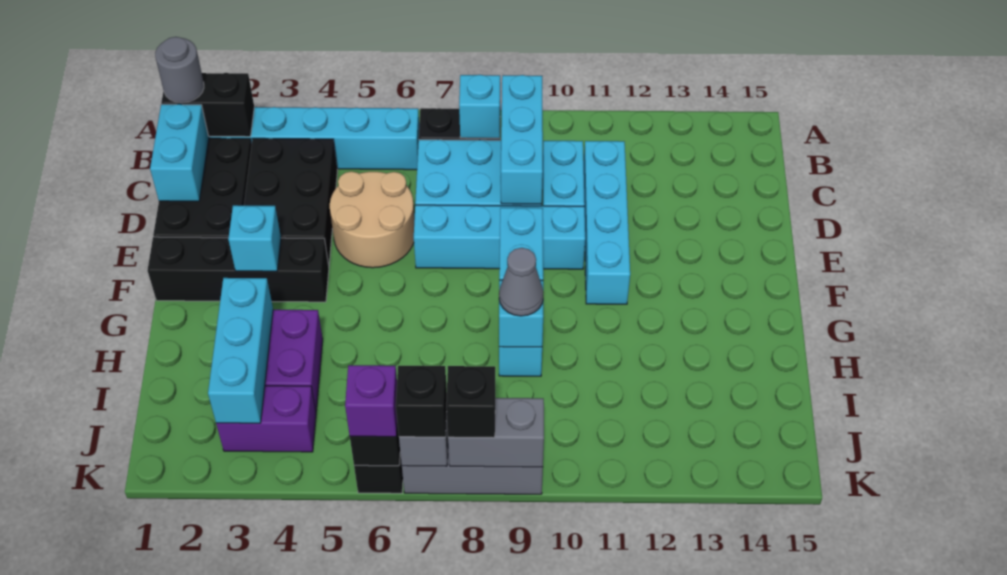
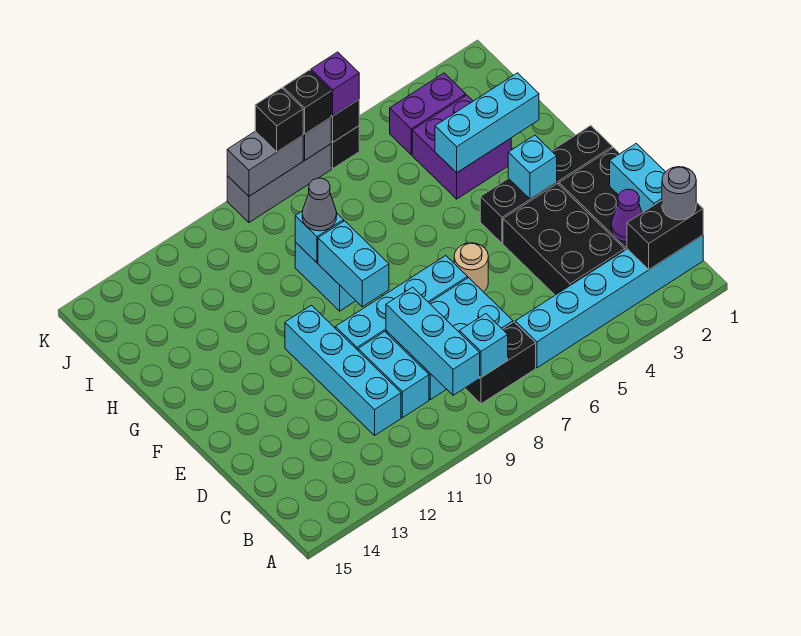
none -> purple 1x1 cone [611,189,642,242]
tan 2x2 round brick [330,171,414,268] -> tan 1x1 round brick [454,243,488,292]
cyan 1x3 brick [208,278,273,423] -> cyan 1x3 brick turned to [435,73,539,173]

